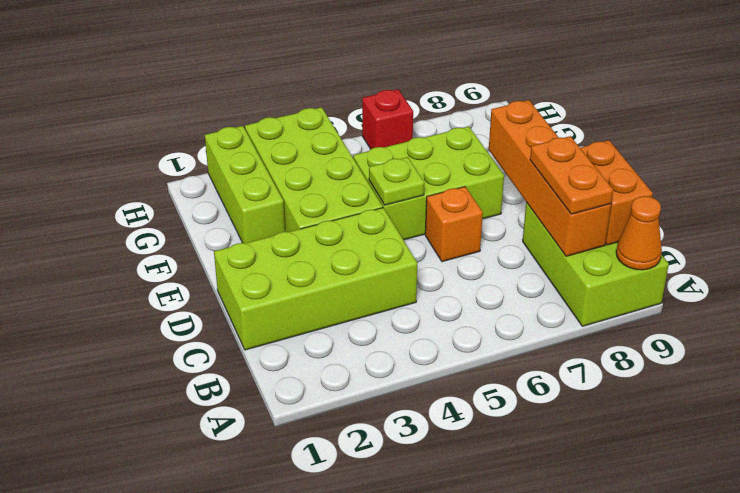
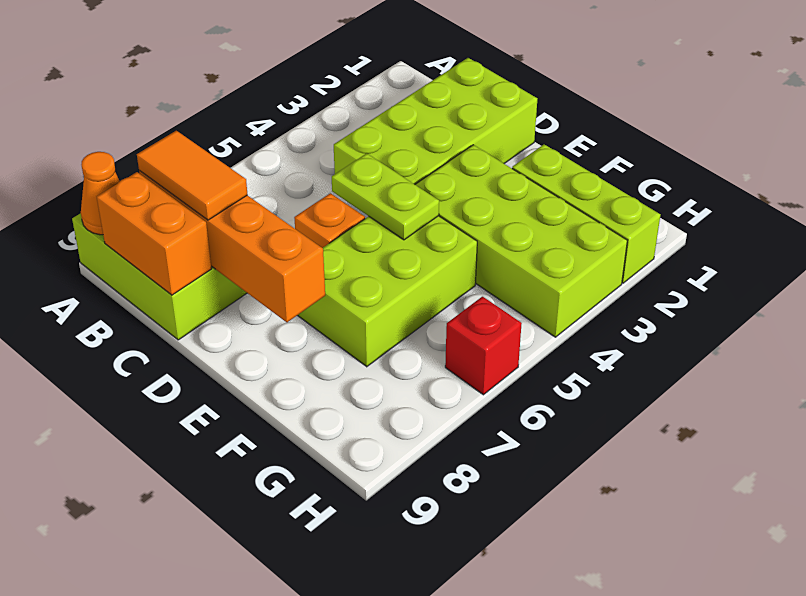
orange 1x2 plate [530,136,613,214] -> orange 1x2 tile [137,131,248,220]
lime 1x1 plate [369,157,424,205] -> lime 1x2 plate [332,153,439,240]

